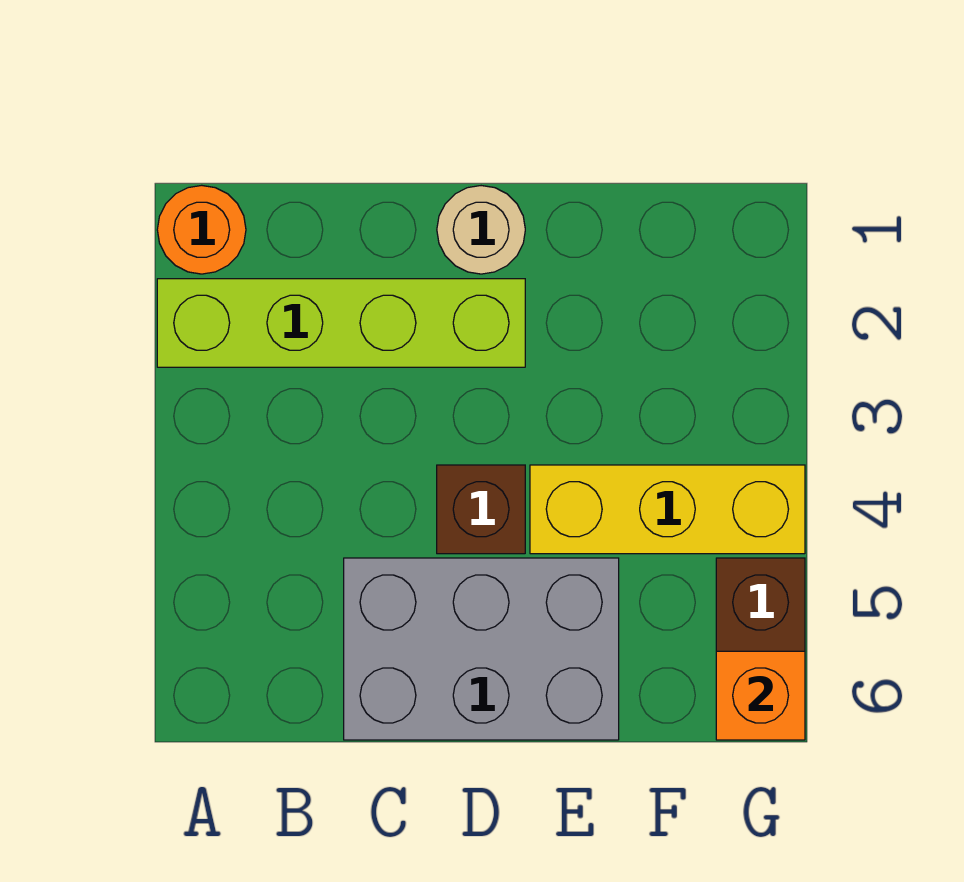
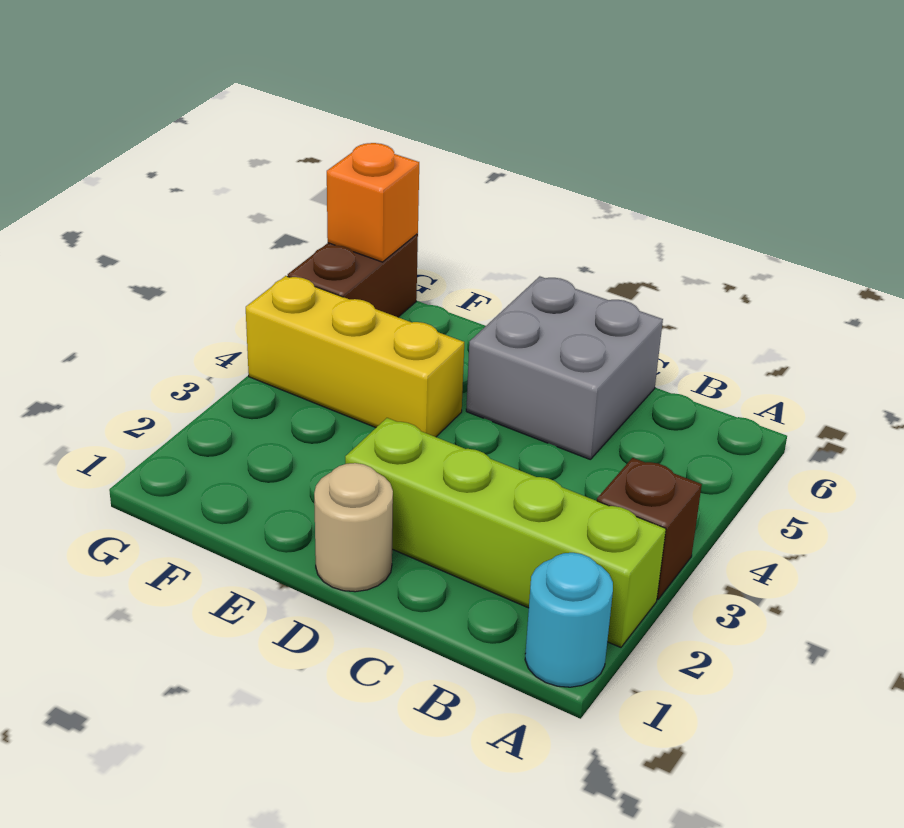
orange 1x1 round brick [157,185,246,274] -> cyan 1x1 round brick [525,553,613,687]
grey 2x3 brick [344,558,619,740] -> grey 2x2 brick [466,276,663,460]
brown 1x1 brick [437,465,525,554] -> brown 1x1 brick moved to [597,458,702,600]

